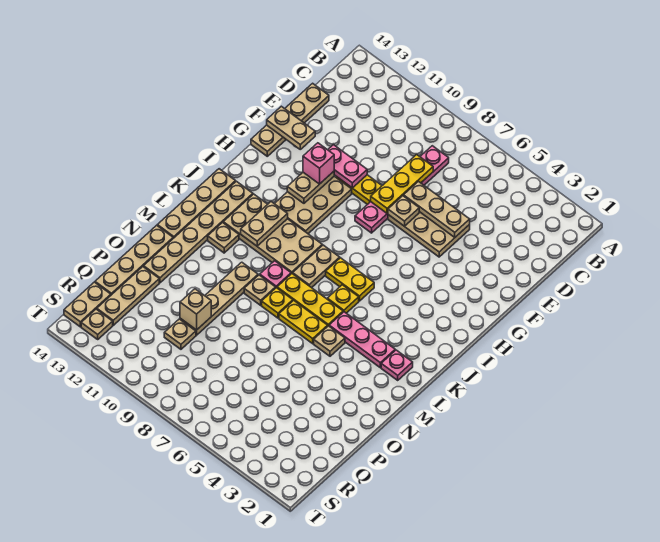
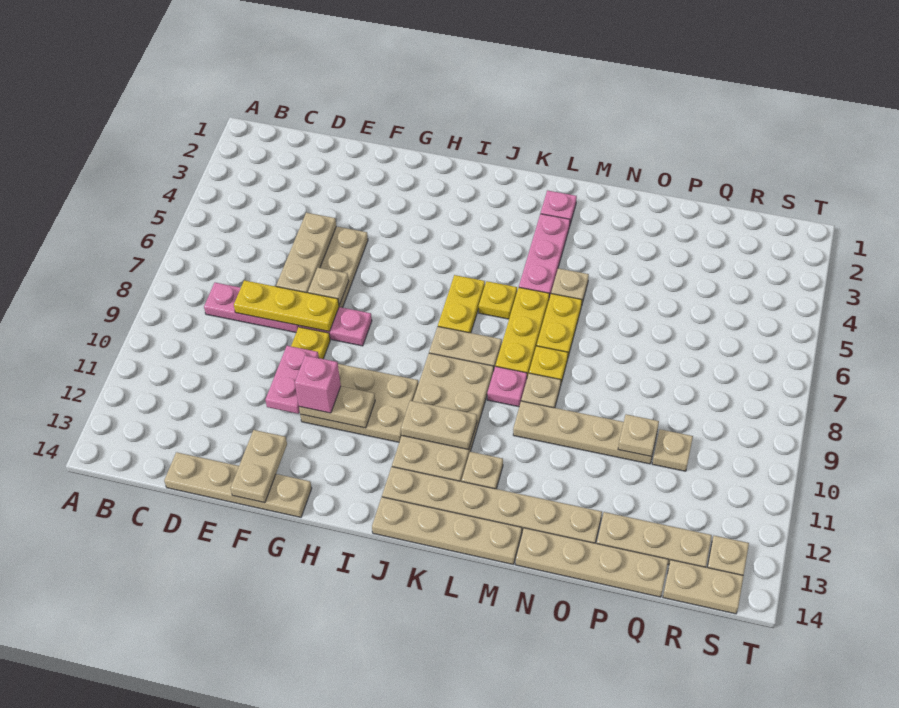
tan 1x1 brick [180,289,211,330] -> tan 1x1 plate [618,414,659,457]

